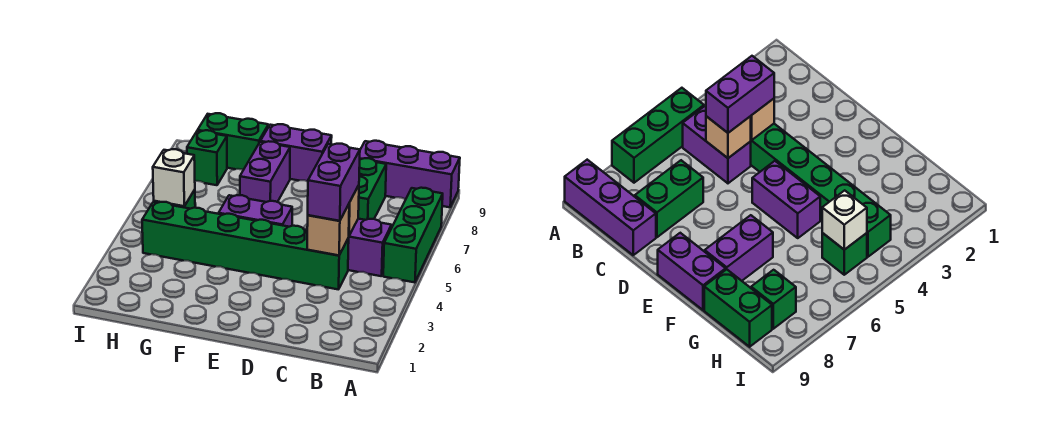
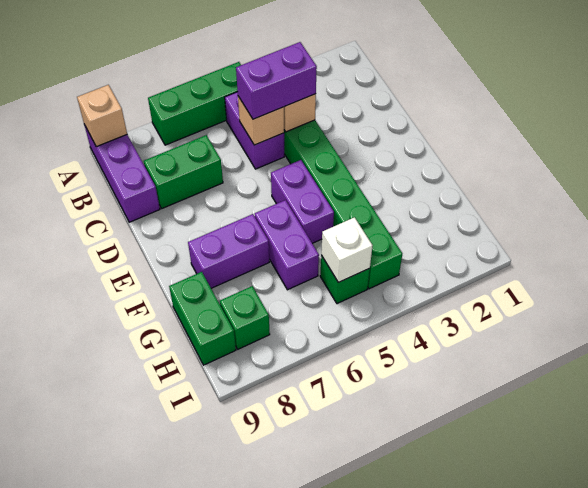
none -> tan 1x1 brick [77,85,127,147]
purple 1x2 brick [260,124,332,181] -> purple 1x2 brick moved to [255,200,319,290]

